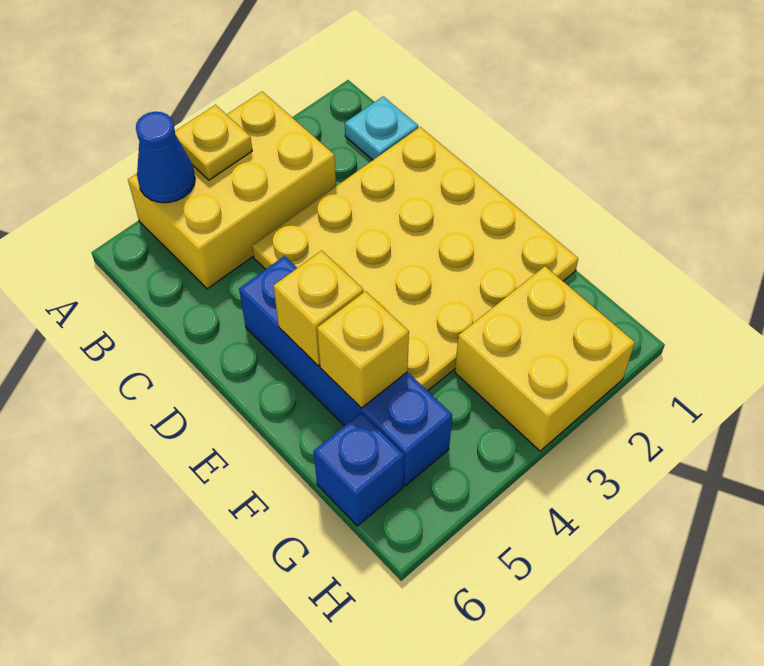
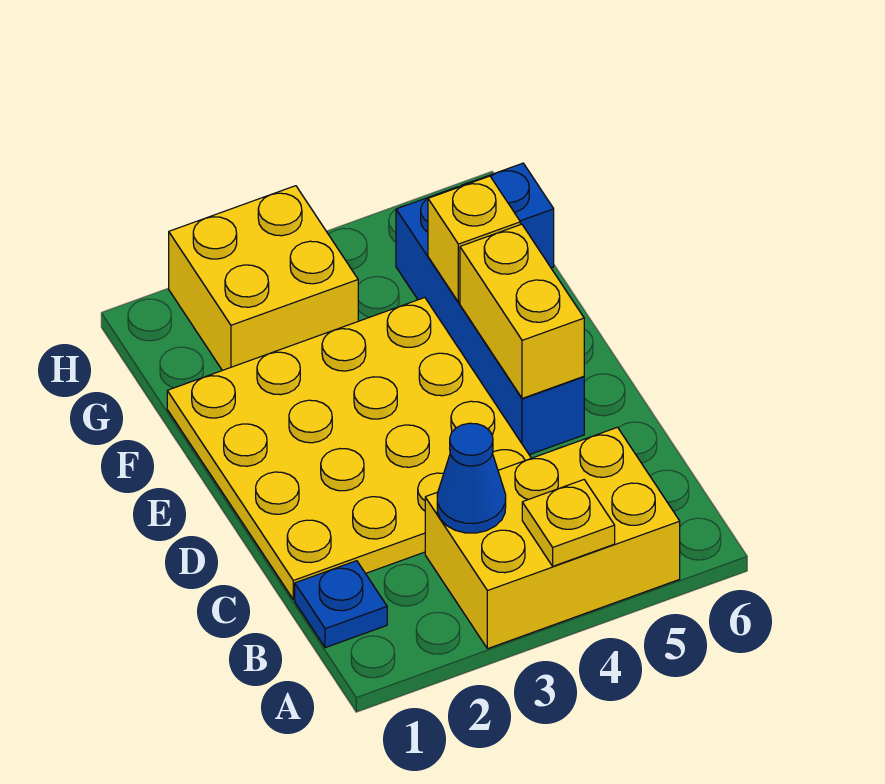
blue 1x1 cone [136,112,195,203] -> blue 1x1 cone moved to [437,423,506,533]
cyan 1x1 plate [345,96,418,160] -> blue 1x1 plate [295,561,387,648]
yellow 1x1 brick [273,251,363,366] -> yellow 1x2 brick [460,224,584,398]

